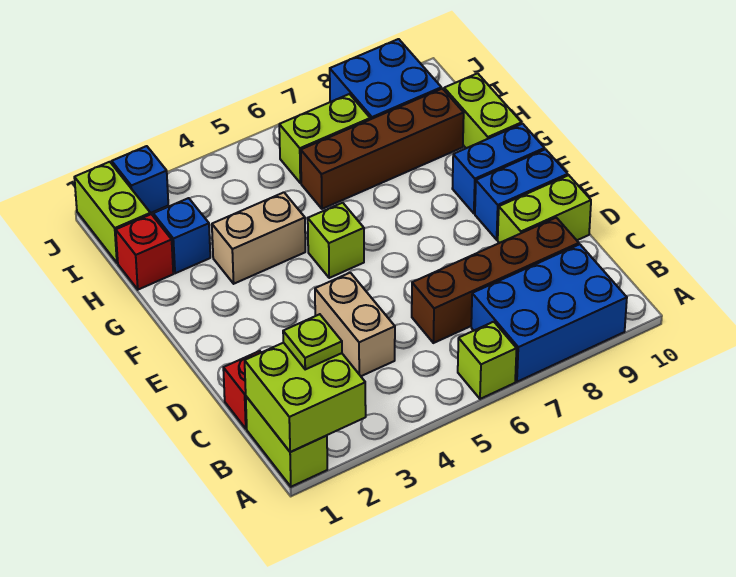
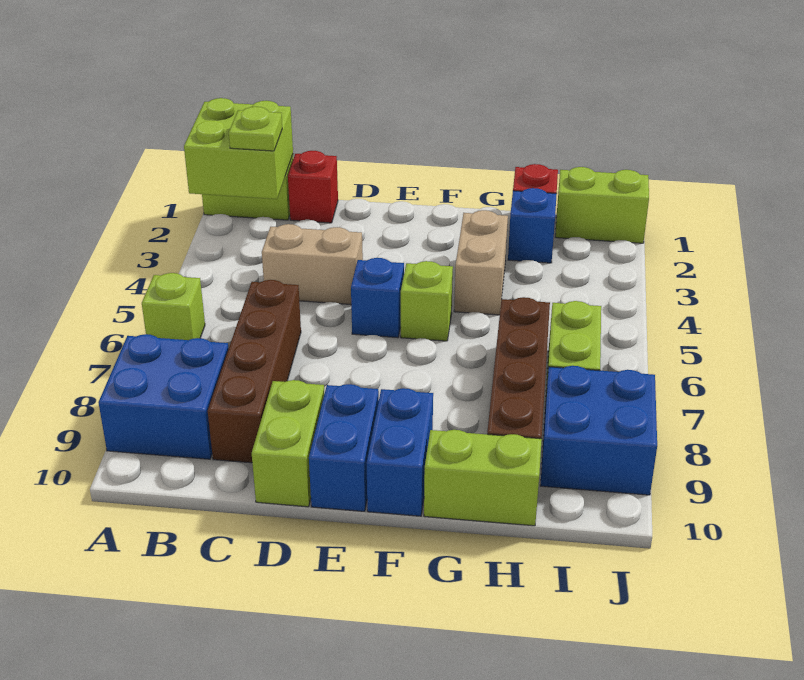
blue 2x3 brick [471,244,627,382] -> blue 2x2 brick [99,334,229,459]
blue 1x1 brick [112,146,168,213] -> blue 1x1 brick moved to [351,258,404,338]

